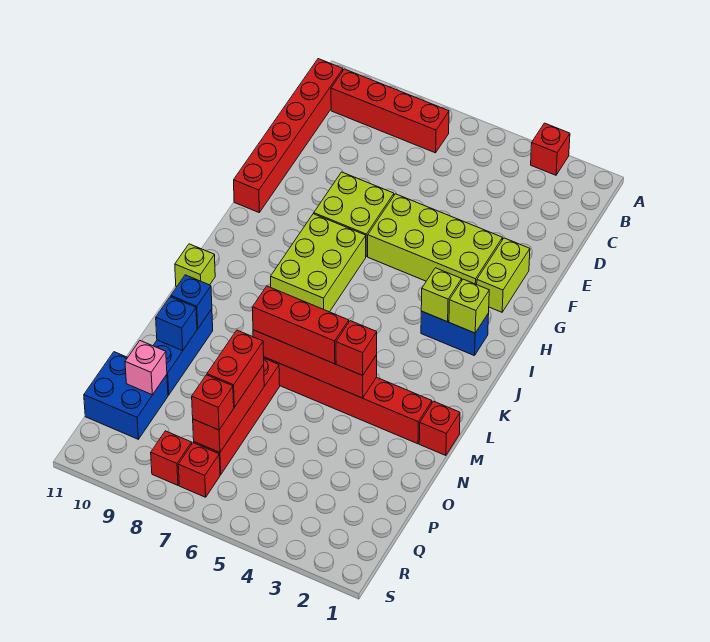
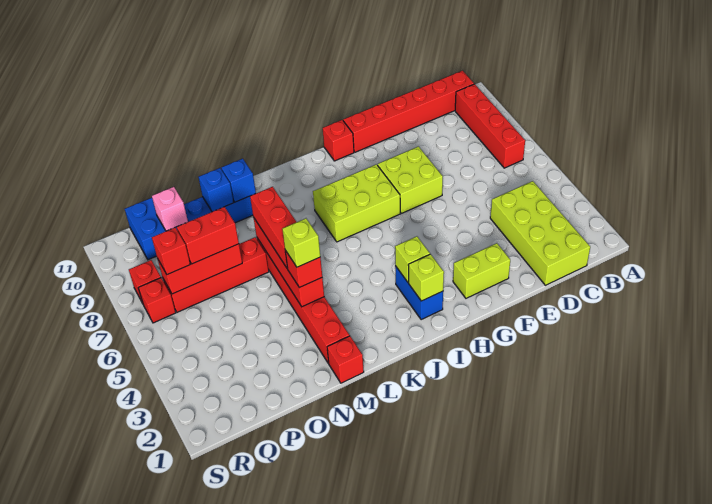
red 1x1 brick [531,123,570,175] -> red 1x1 brick moved to [323,120,354,161]
lime 2x4 brick [368,194,503,284] -> lime 2x4 brick moved to [490,181,590,285]
lime 1x1 brick [175,244,215,287] -> lime 1x1 brick moved to [282,218,320,267]

